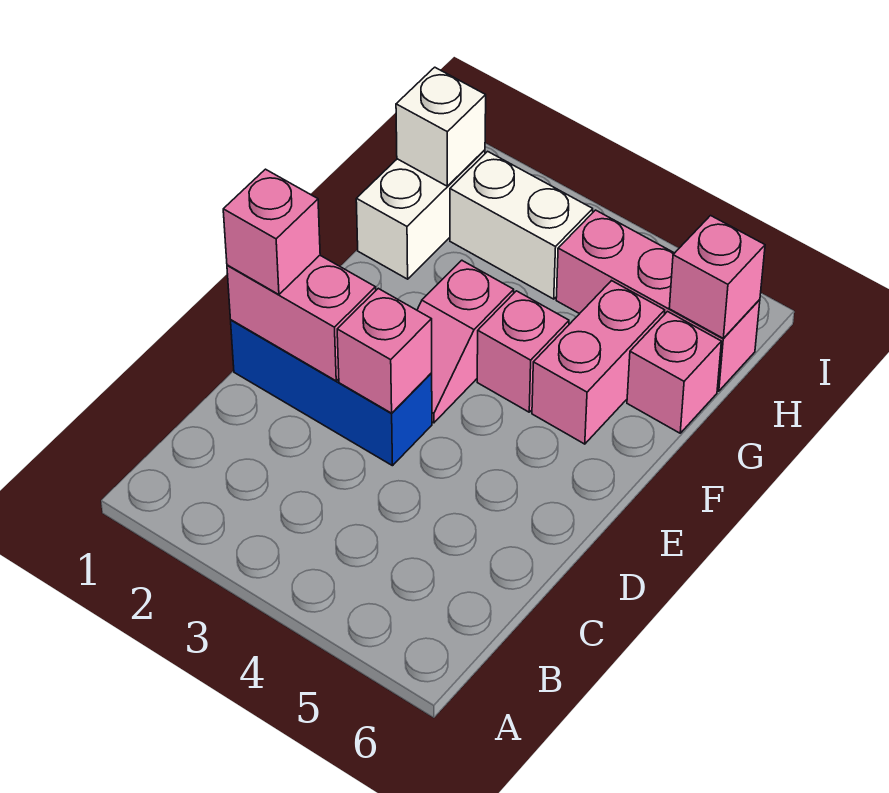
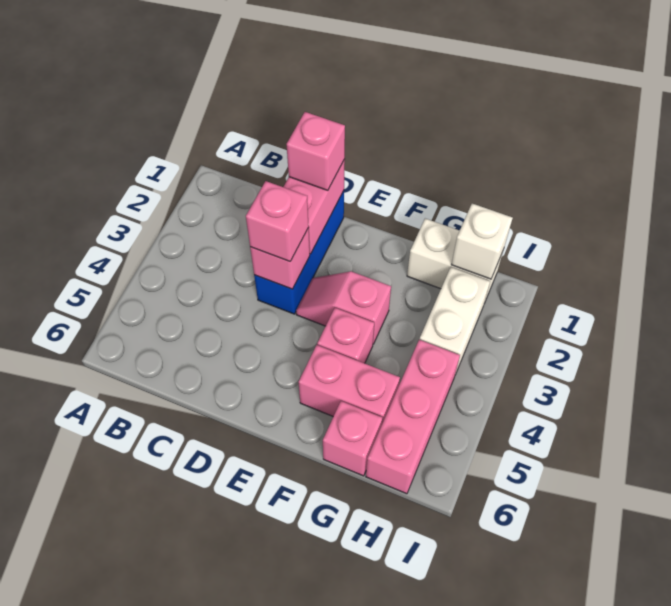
pink 1x1 brick [669,216,765,338] -> pink 1x1 brick moved to [246,181,309,261]

